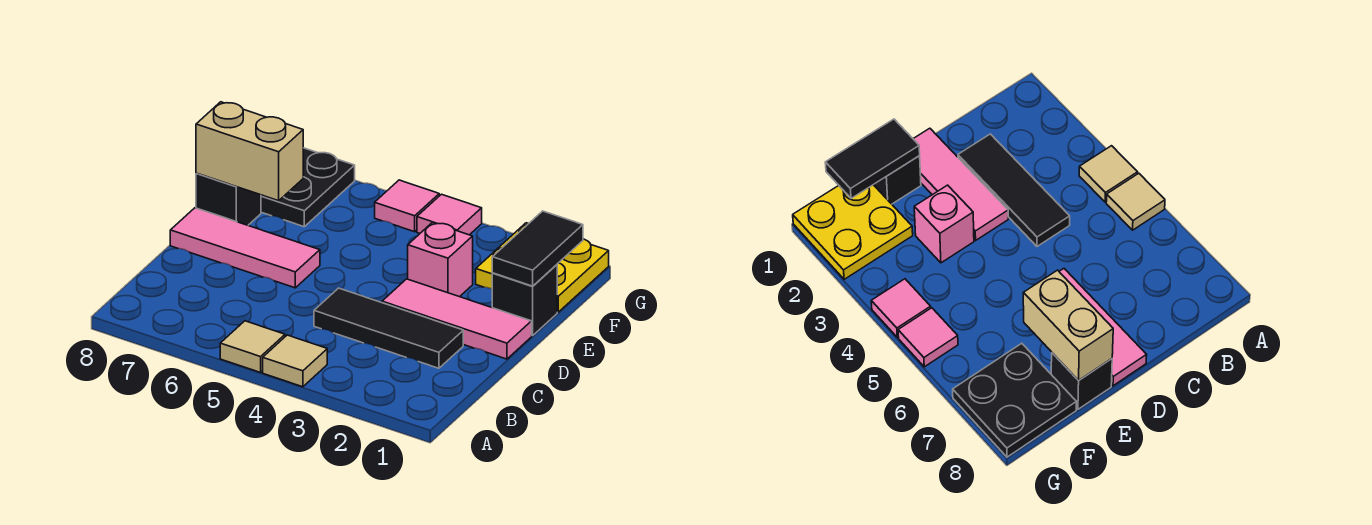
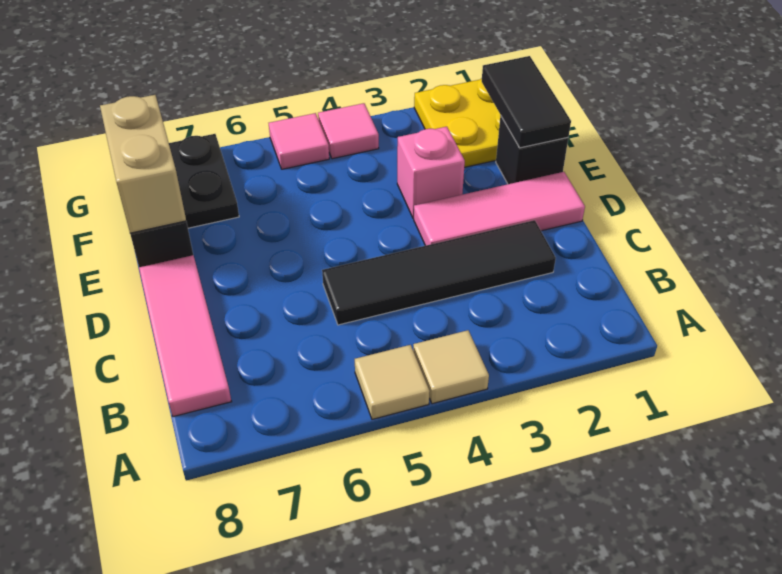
black 1x3 tile [314,288,463,368] -> black 1x4 tile [322,220,556,325]
pink 1x3 tile [170,208,320,288] -> pink 1x3 tile turned to [139,255,232,417]
tan 1x2 brick [196,102,303,201] -> tan 1x2 brick turned to [100,95,186,233]

